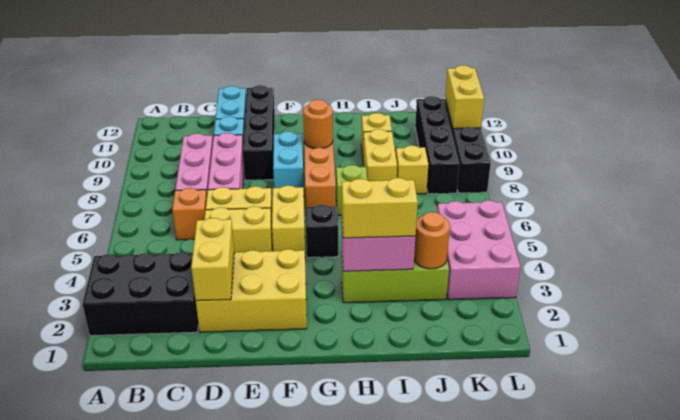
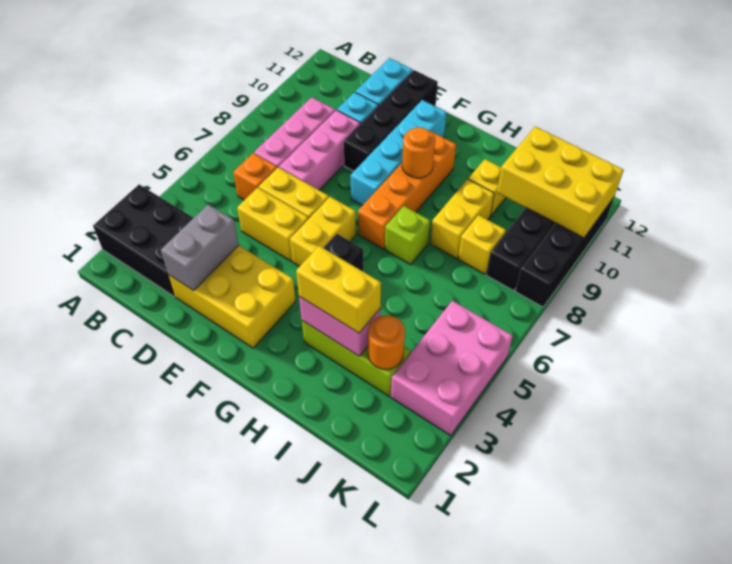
yellow 1x2 brick [191,218,234,301] -> grey 1x2 brick [161,205,239,291]
cyan 1x2 brick [273,131,304,188] -> cyan 1x4 brick [351,100,447,206]
yellow 1x2 brick [445,65,484,129] -> yellow 2x3 brick [497,127,624,238]

